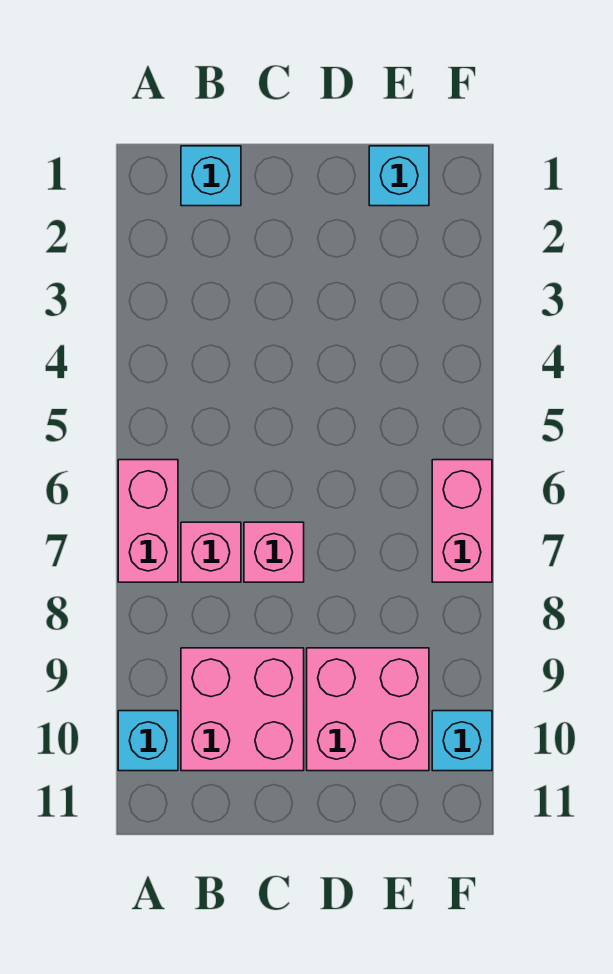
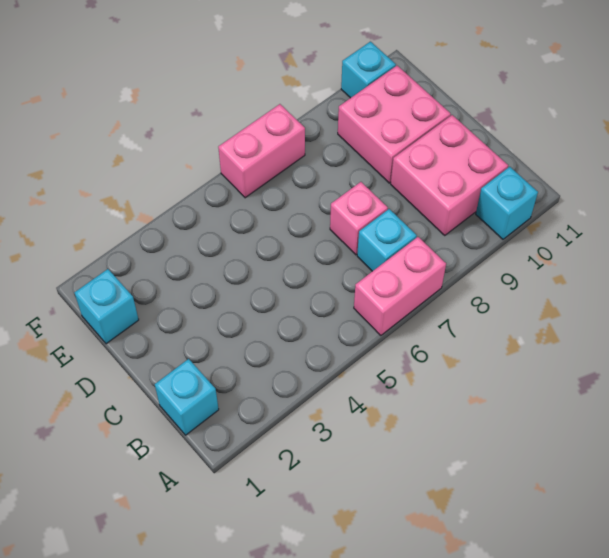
pink 1x1 brick [181,522,241,582] -> cyan 1x1 brick [357,209,417,271]

